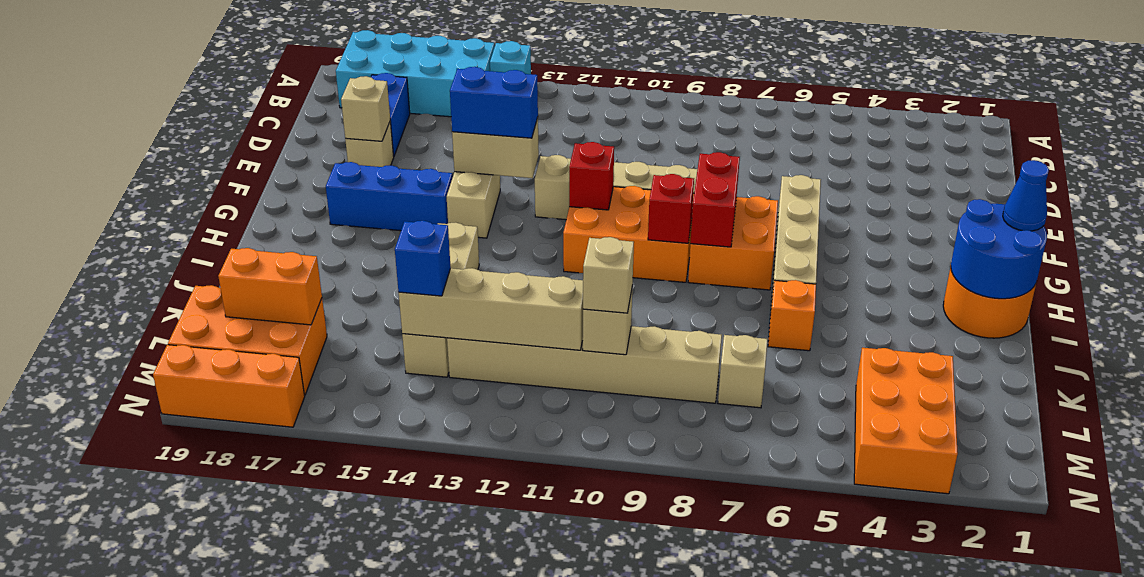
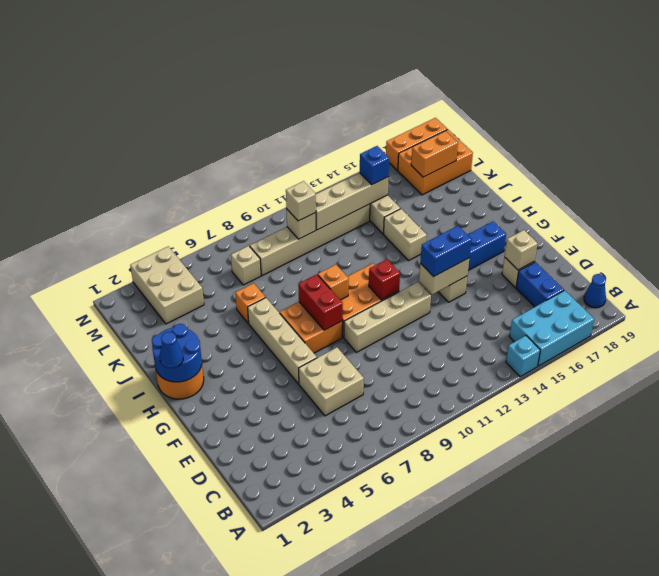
cyan 2x4 brick [336,30,494,117] -> cyan 2x3 brick [510,290,594,366]
none -> blue 1x1 cone [584,274,606,308]
none -> tan 2x2 brick [299,347,364,416]
red 1x1 brick [648,174,694,243] -> orange 1x1 brick [318,265,349,300]
orange 2x3 brick [854,348,958,494] -> tan 2x3 brick [130,246,204,324]

